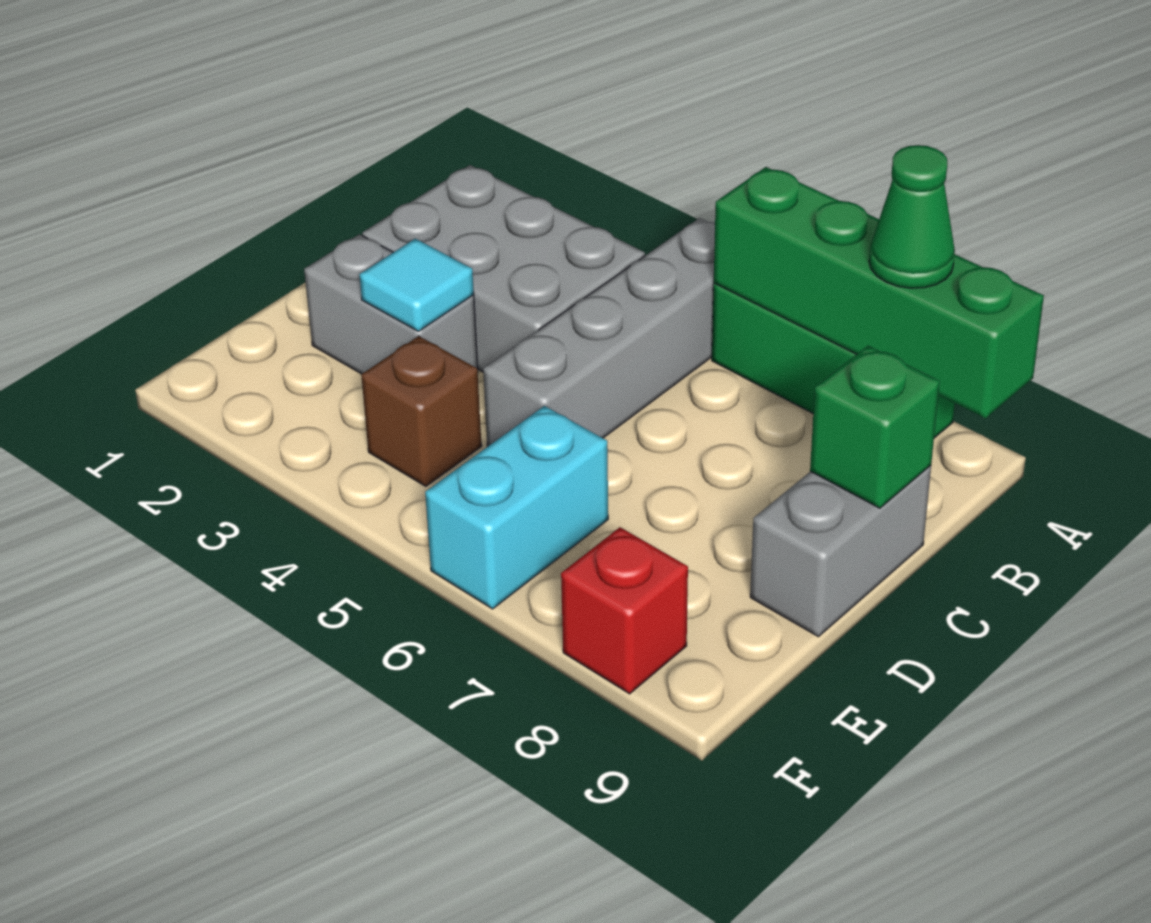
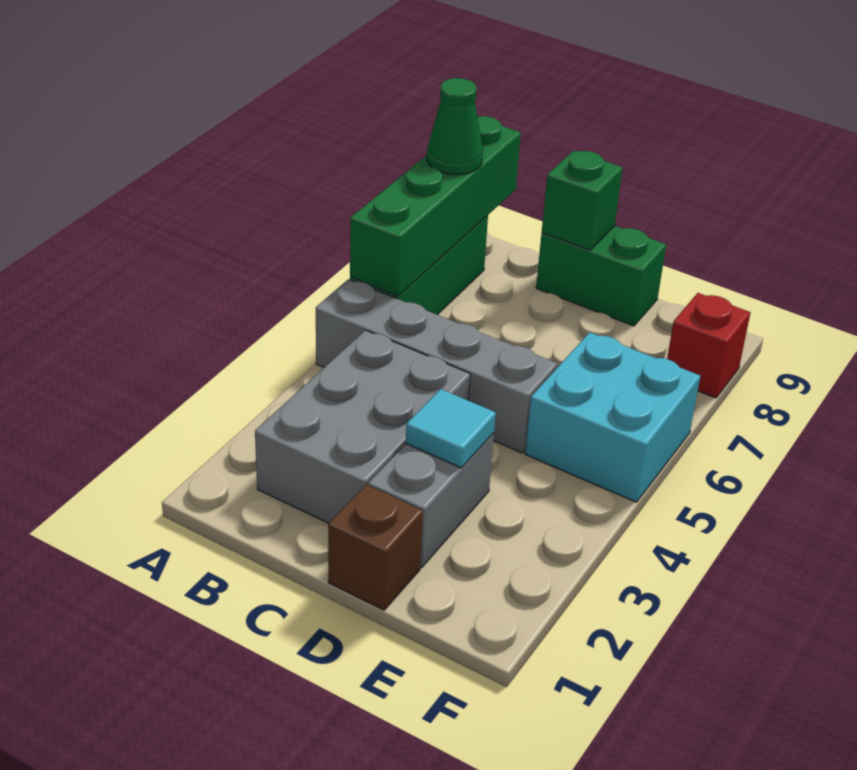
grey 1x2 brick [750,465,931,637] -> green 1x2 brick [536,226,666,326]
brown 1x1 brick [361,336,481,486] -> brown 1x1 brick moved to [328,485,423,610]
cyan 1x2 brick [425,406,608,609] -> cyan 2x2 brick [525,332,700,502]

